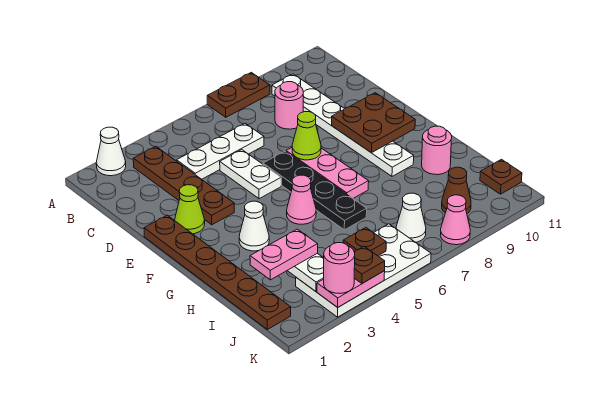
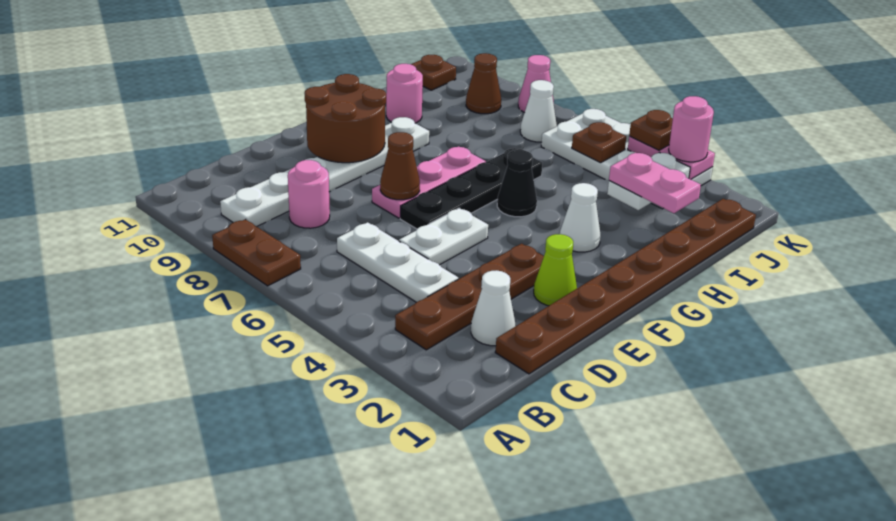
white 1x1 cone [96,127,126,176] -> white 1x1 cone moved to [471,270,516,346]
brown 1x6 plate [144,215,291,329] -> brown 1x8 plate [495,199,756,374]
lime 1x1 cone [292,112,321,160] -> brown 1x1 cone [380,132,420,200]
brown 2x2 plate [332,93,415,153] -> brown 2x2 round brick [305,74,386,163]
pink 1x1 cone [287,175,316,224] -> black 1x1 cone [497,150,537,217]

